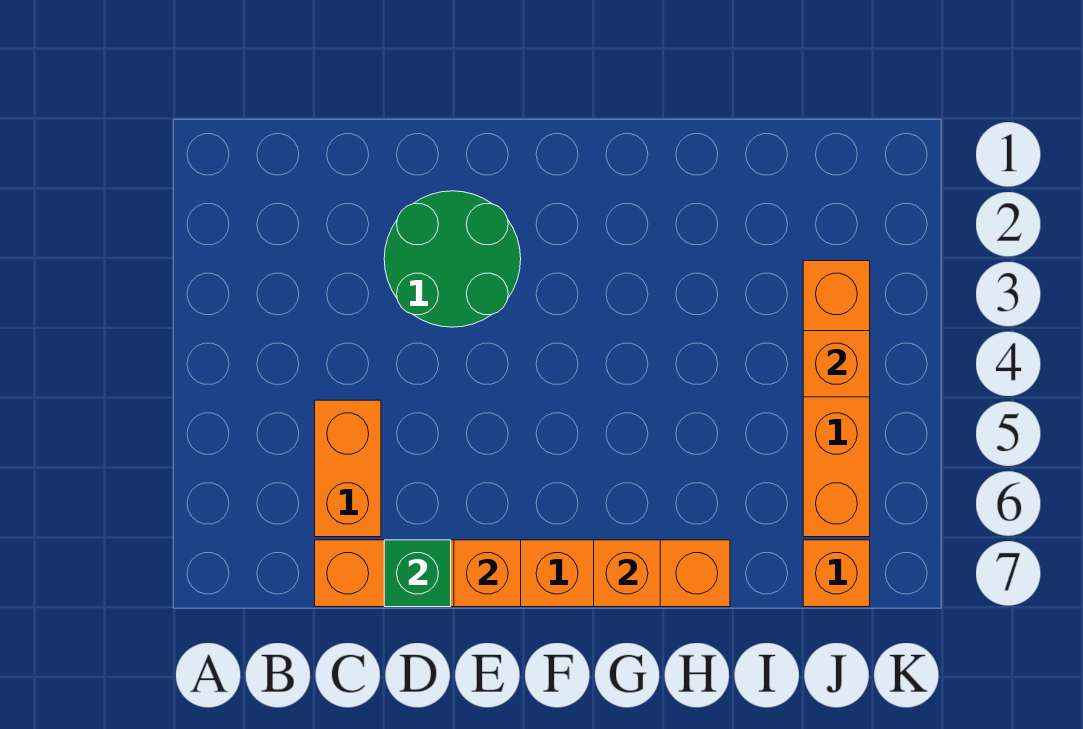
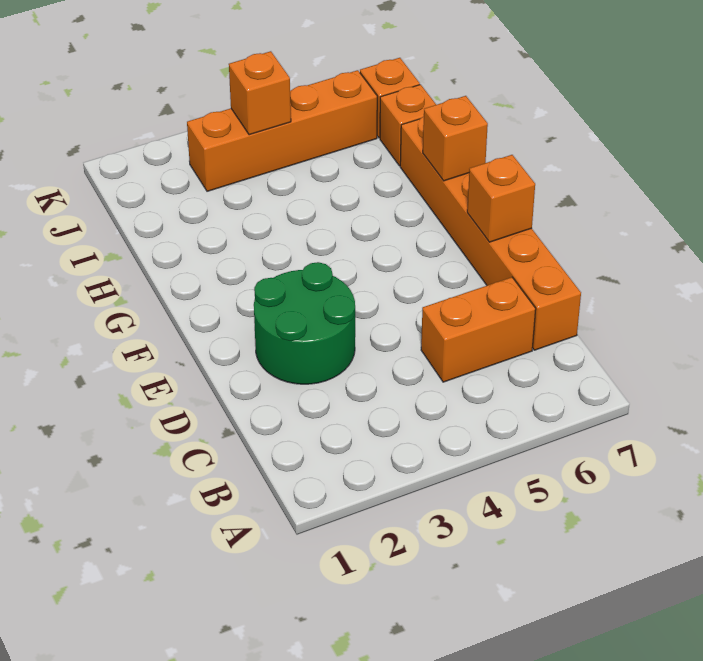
green 1x1 brick [384,540,451,607] -> none
none -> orange 1x1 brick [380,85,436,166]

